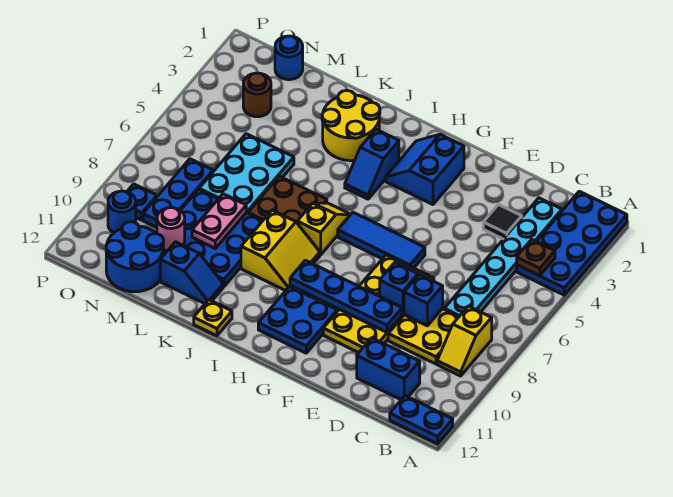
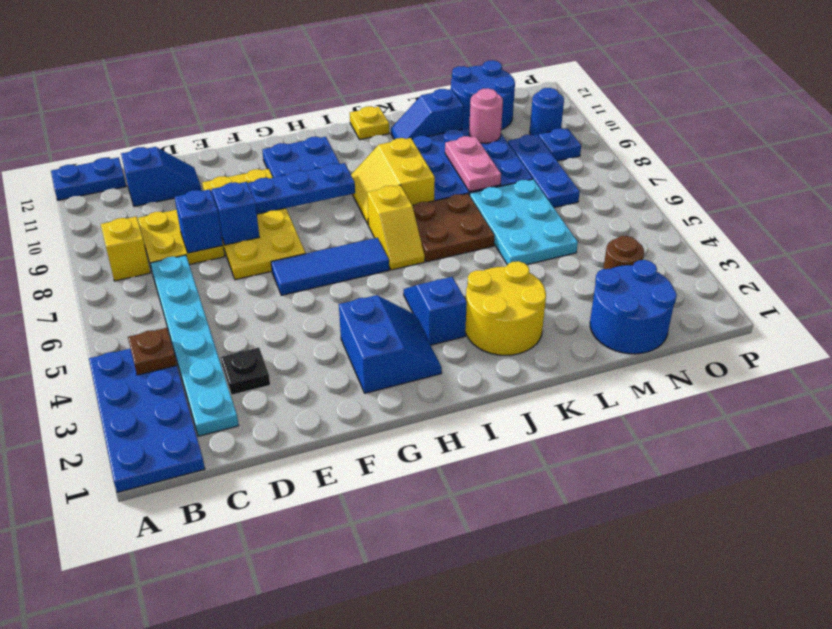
blue 1x2 brick [357,338,420,399] -> blue 1x2 slope [121,147,202,206]
black 1x1 tile [483,205,522,239] -> black 1x1 plate [221,348,270,395]
blue 1x1 round brick [275,36,303,80] -> blue 2x2 round brick [590,260,677,354]

